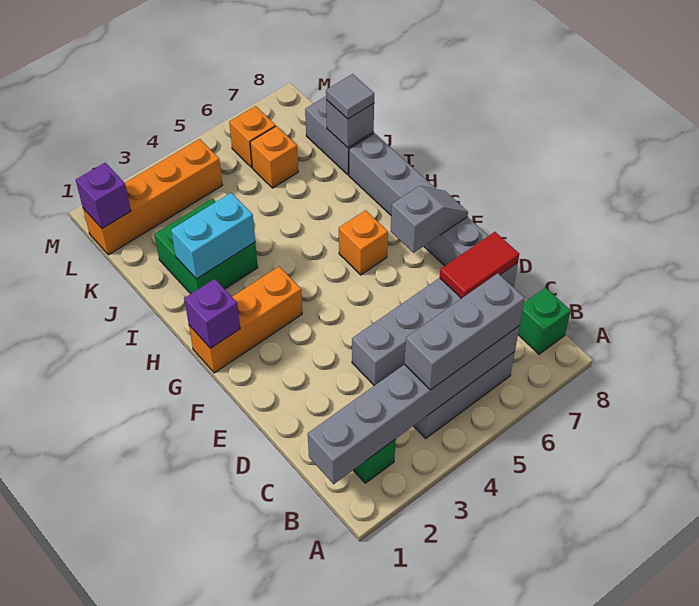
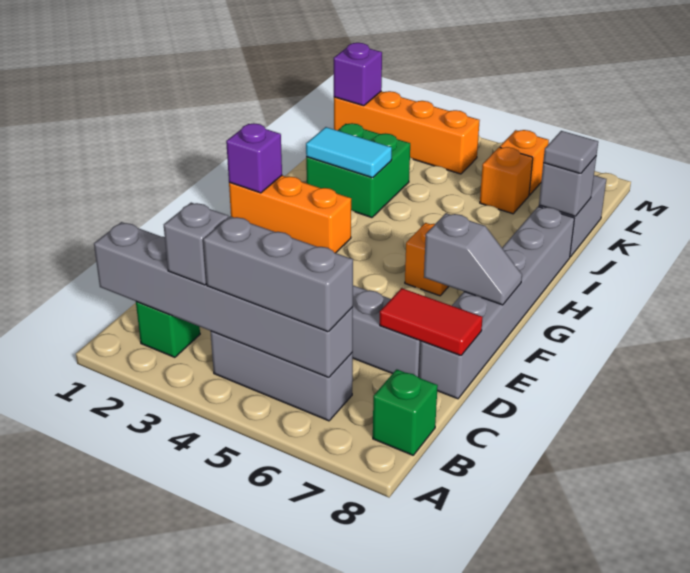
none -> grey 1x1 brick [164,203,228,285]
cyan 1x2 brick [171,193,255,279] -> cyan 1x2 tile [306,127,392,178]

